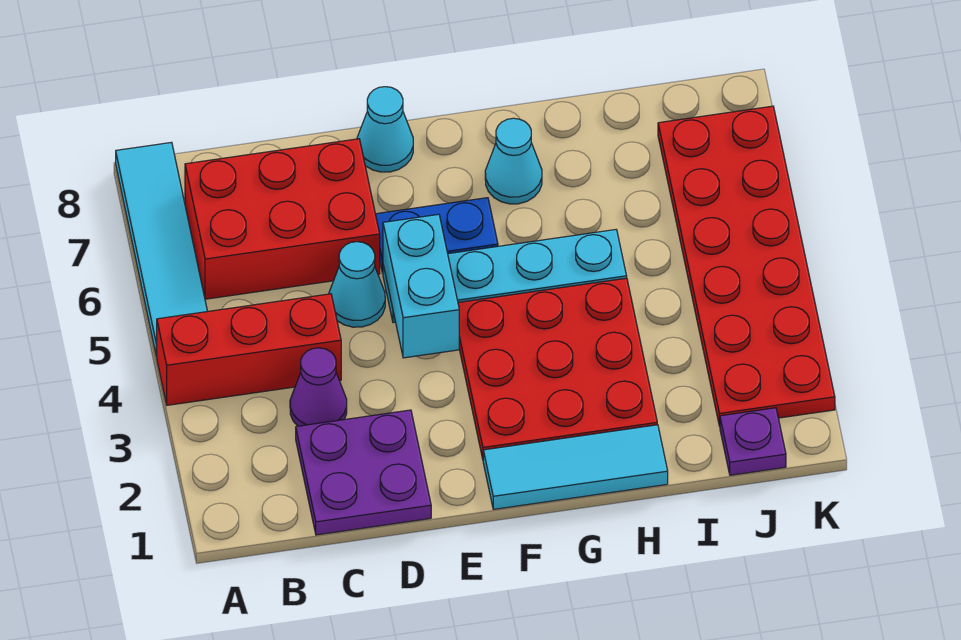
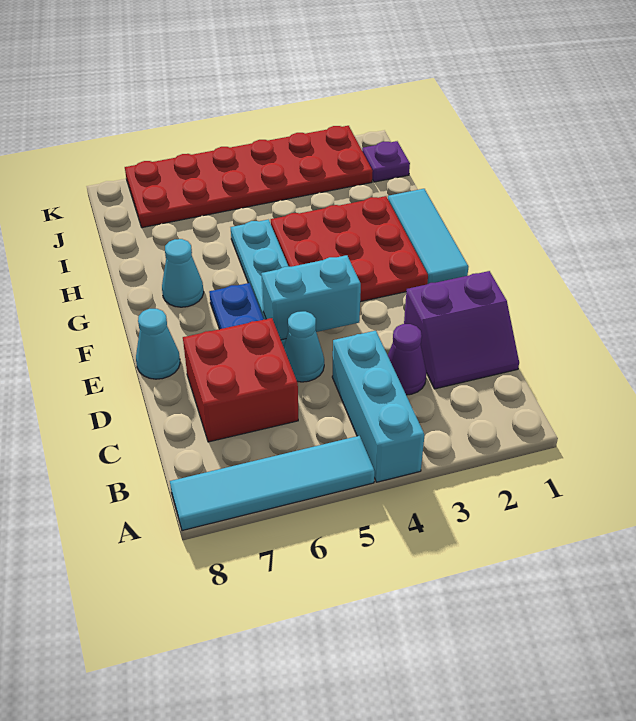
red 1x3 brick [156,294,341,405] -> cyan 1x3 brick [332,331,425,482]
red 2x3 brick [185,139,380,299] -> red 2x2 brick [183,318,298,442]
purple 2x2 plate [296,410,431,535] -> purple 2x2 slope [404,271,519,389]

